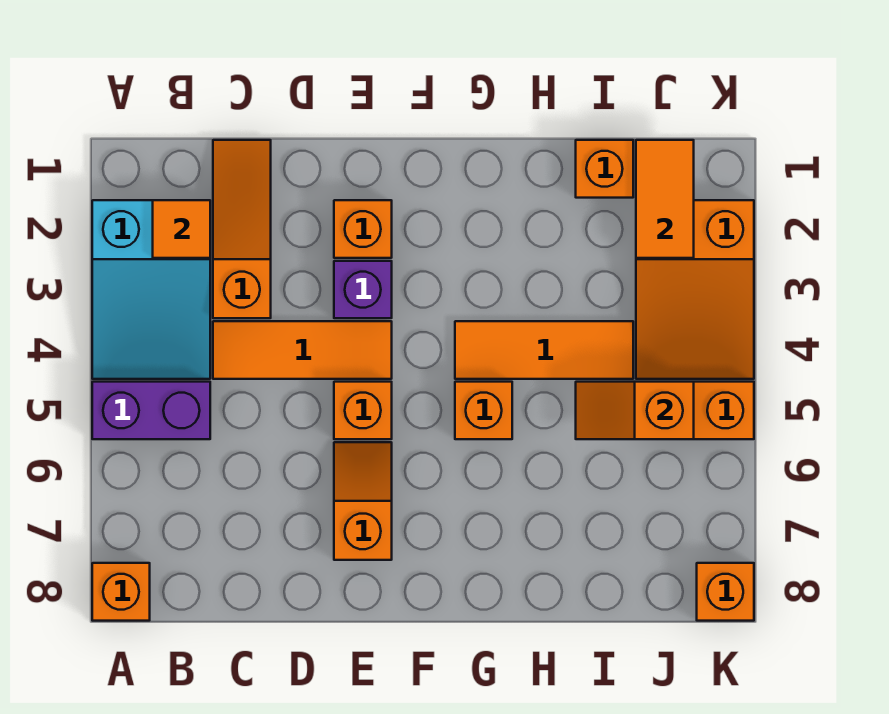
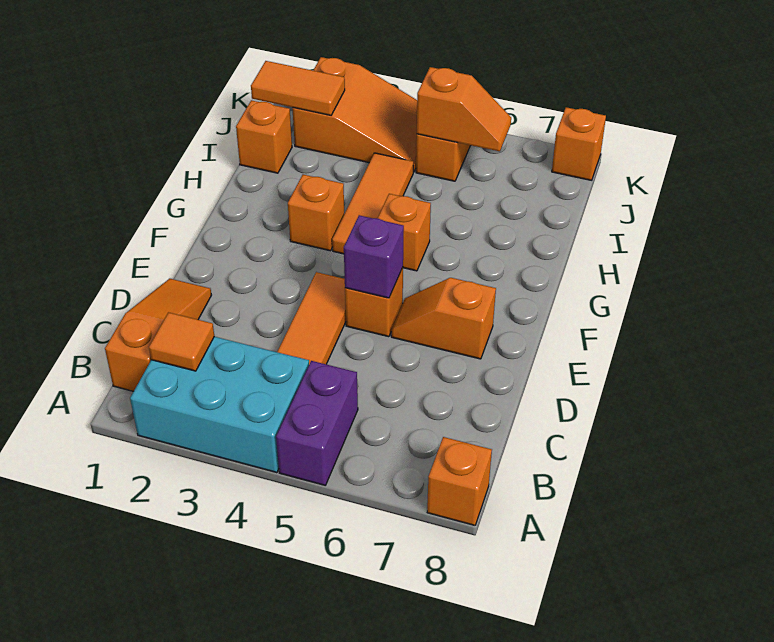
cyan 2x3 slope [92,200,210,379] -> cyan 2x3 brick [130,337,309,473]
orange 1x3 slope [213,140,271,318] -> orange 1x3 slope turned to [105,279,211,391]
orange 1x1 brick [334,200,392,258] -> orange 1x1 brick moved to [288,175,344,251]
purple 1x1 brick [334,261,392,318] -> purple 1x1 brick moved to [344,215,404,298]
orange 1x2 slope [576,382,694,439] -> orange 1x2 slope turned to [417,67,511,151]

